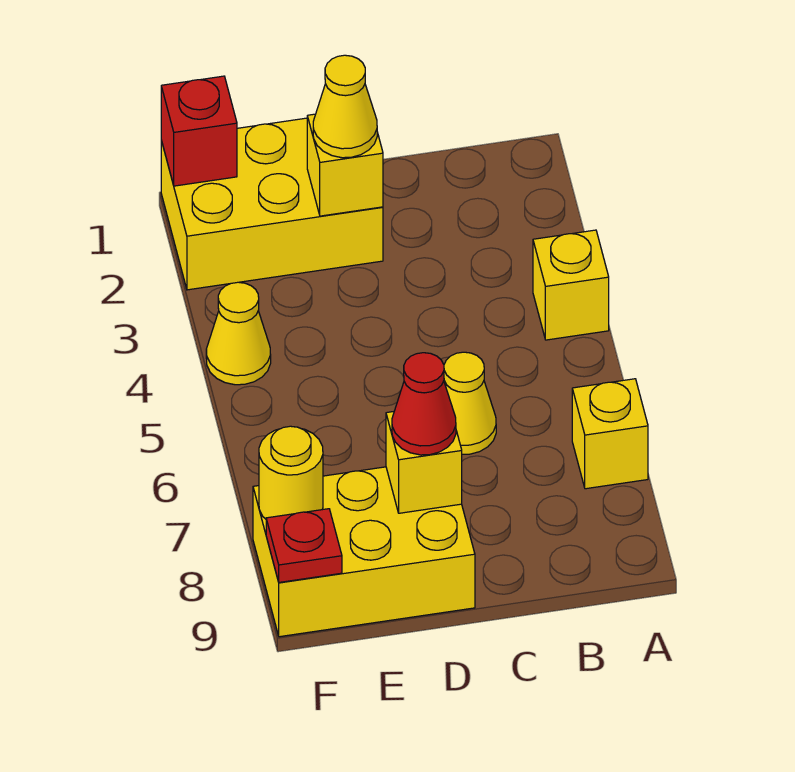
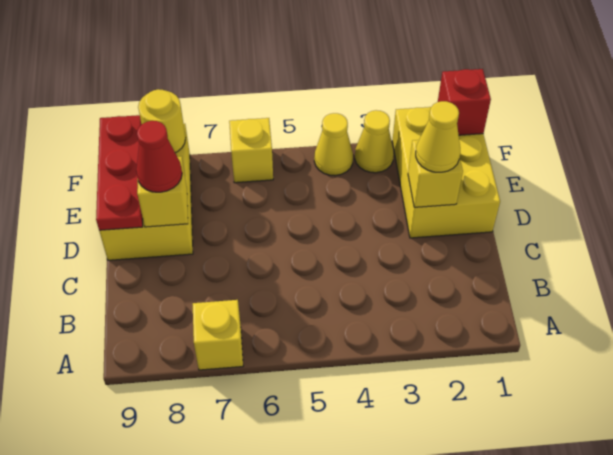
yellow 1x1 brick [533,230,609,340] -> yellow 1x1 brick moved to [229,118,273,183]
yellow 1x1 cone [444,352,496,454] -> yellow 1x1 cone moved to [355,110,394,173]
red 1x1 plate [266,509,342,582] -> red 1x3 plate [96,115,143,231]

